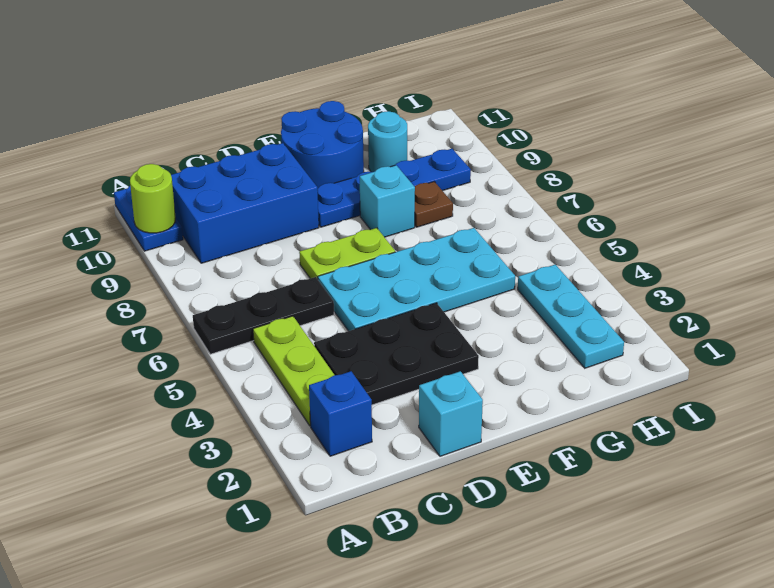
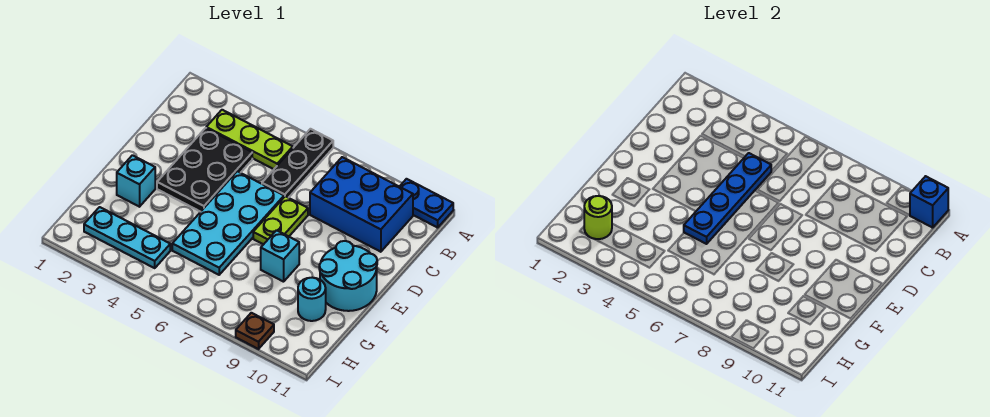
lime 1x1 round brick [130,164,176,233] -> lime 1x1 round brick moved to [584,196,612,239]
blue 1x1 brick [309,371,372,456] -> blue 1x1 brick moved to [910,176,948,228]
blue 2x3 brick [171,143,319,263] -> blue 2x3 brick turned to [310,157,413,252]
cyan 1x1 brick [419,371,483,456] -> cyan 1x1 brick moved to [117,155,155,207]
blue 1x4 plate [317,149,471,227] -> blue 1x4 plate moved to [684,153,771,244]
blue 2x2 round brick [281,101,364,188] -> cyan 2x2 round brick [319,241,377,311]
brown 1x1 plate [415,182,453,227] -> brown 1x1 plate moved to [236,313,274,349]

